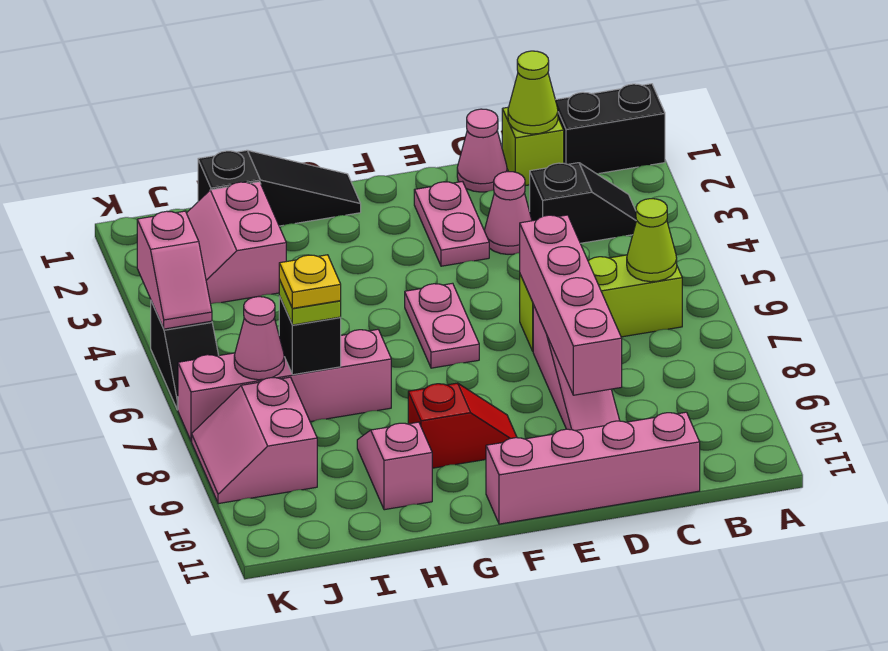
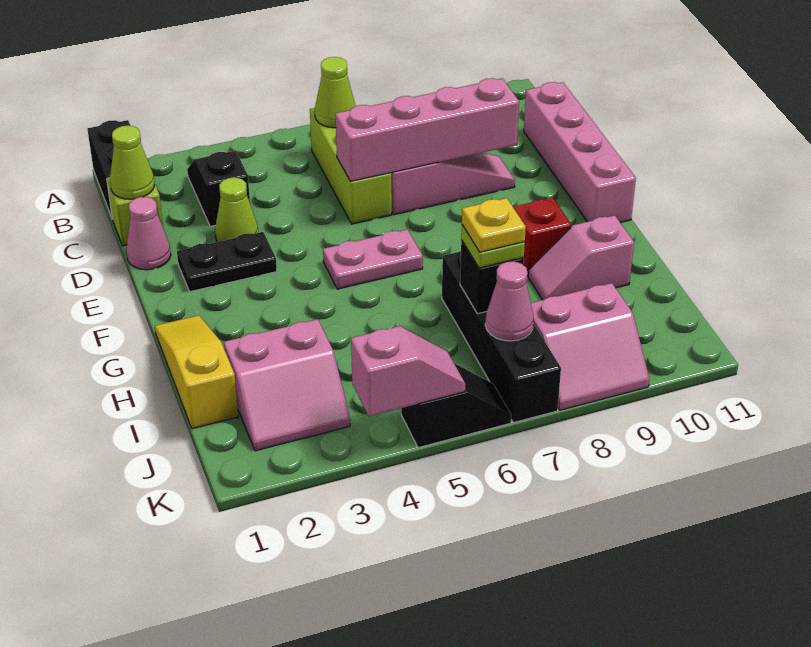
pink 1x1 cone [484,172,532,254] -> lime 1x1 cone [215,178,258,242]
pink 1x2 plate [414,182,489,266] -> black 1x2 plate [177,232,277,292]
black 1x3 slope [198,150,361,226] -> yellow 1x3 slope [155,315,238,429]
pink 1x4 brick [178,329,391,441] -> black 1x4 brick [442,251,561,423]

